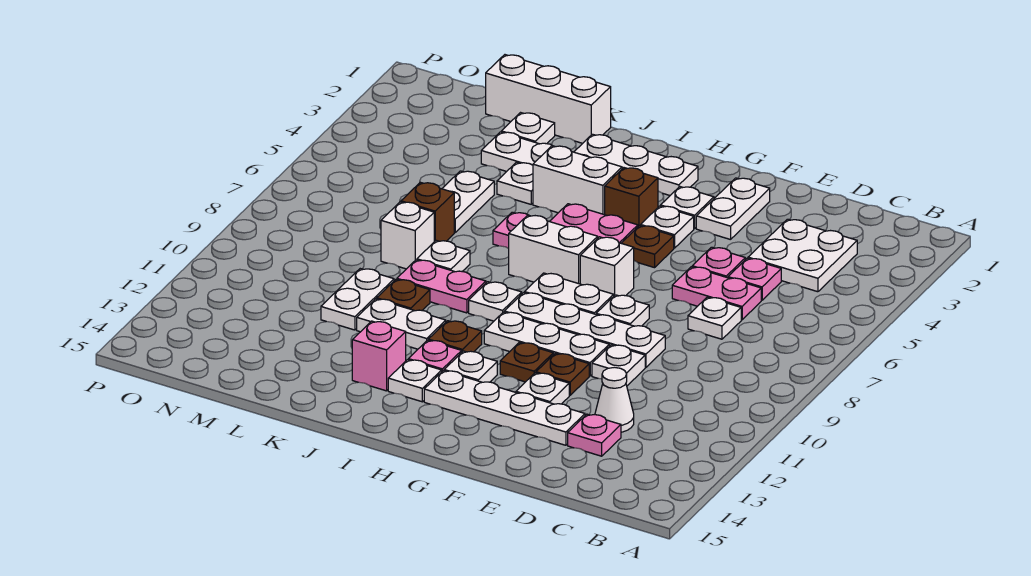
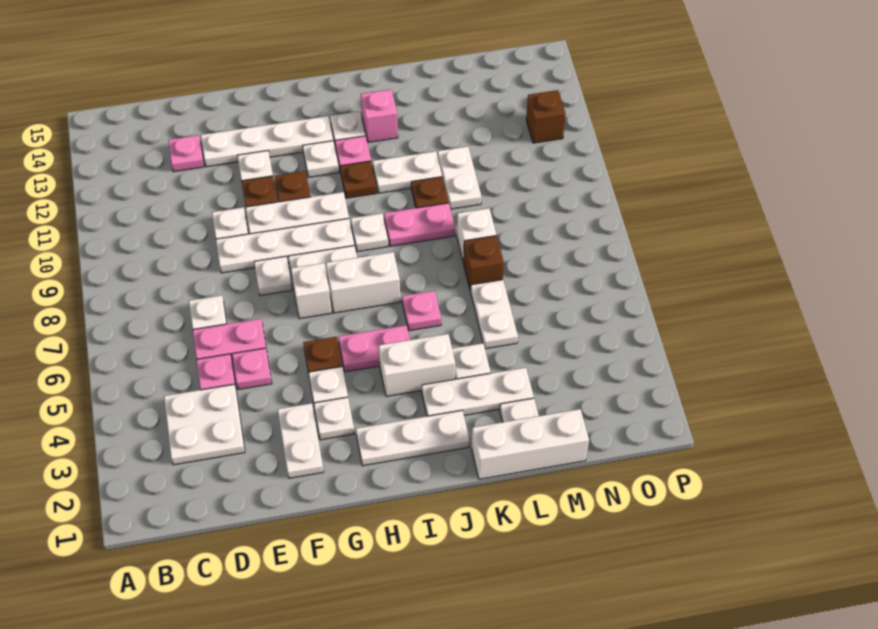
white 1x1 cone [595,367,634,432] -> none
brown 1x1 brick [605,168,658,226] -> brown 1x1 brick moved to [526,90,566,143]
white 1x1 plate [417,240,470,272] -> none

